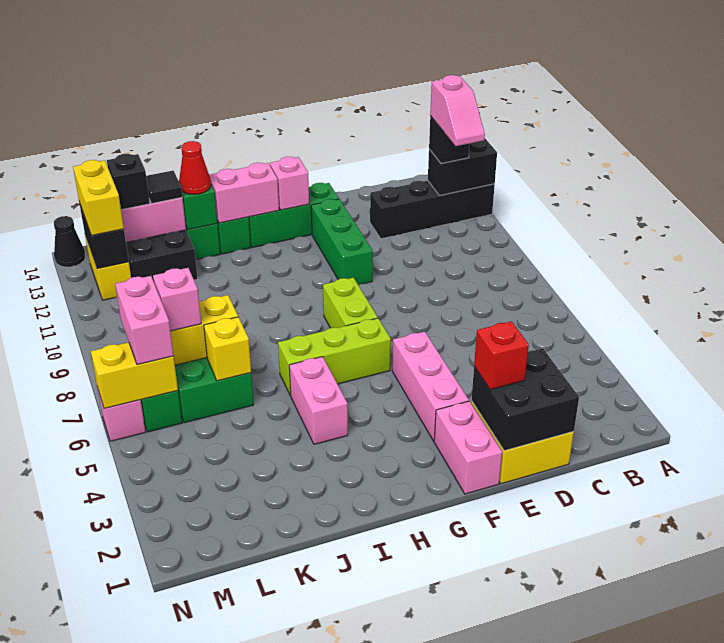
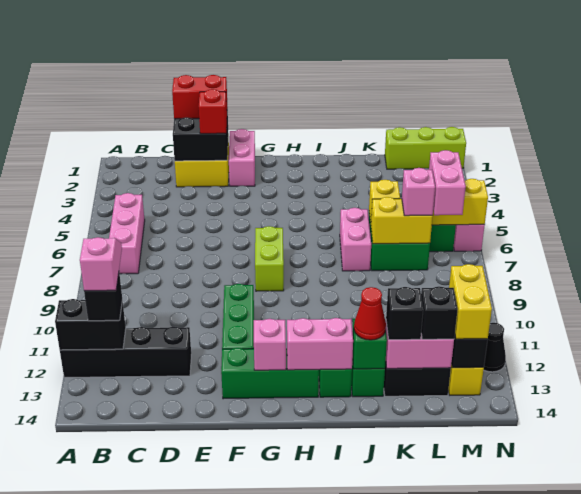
none -> red 1x2 brick [172,75,227,119]
pink 1x3 brick [392,332,469,441] -> pink 1x3 brick moved to [109,193,145,274]
lime 1x3 brick [278,318,391,396] -> lime 1x3 brick moved to [385,127,466,169]
pink 1x2 brick [289,357,348,444] -> pink 1x2 brick moved to [340,208,371,271]
black 1x1 tile [146,171,182,203] -> black 1x1 brick [386,287,423,340]
black 1x1 cone [54,216,86,267] -> black 1x1 cone moved to [484,323,506,372]

